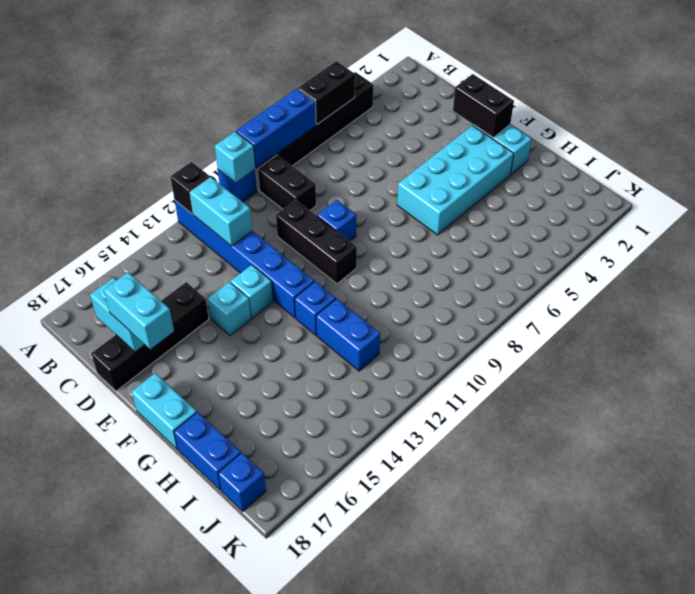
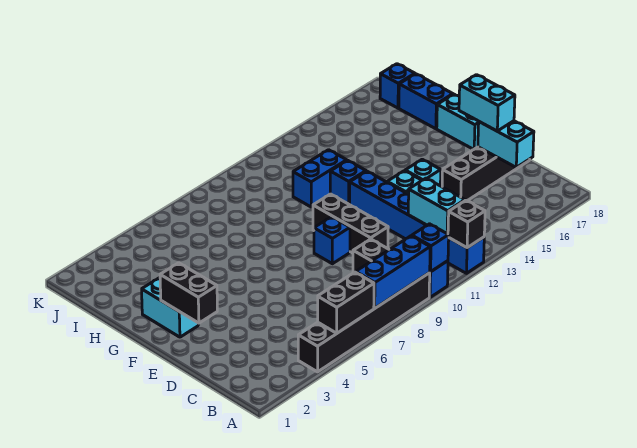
cyan 1x1 brick [215,132,256,183] -> blue 1x1 brick [412,224,449,272]
cyan 2x4 brick [397,126,514,235] -> none
blue 1x2 brick [316,299,380,371] -> blue 1x2 brick turned to [293,150,347,207]

